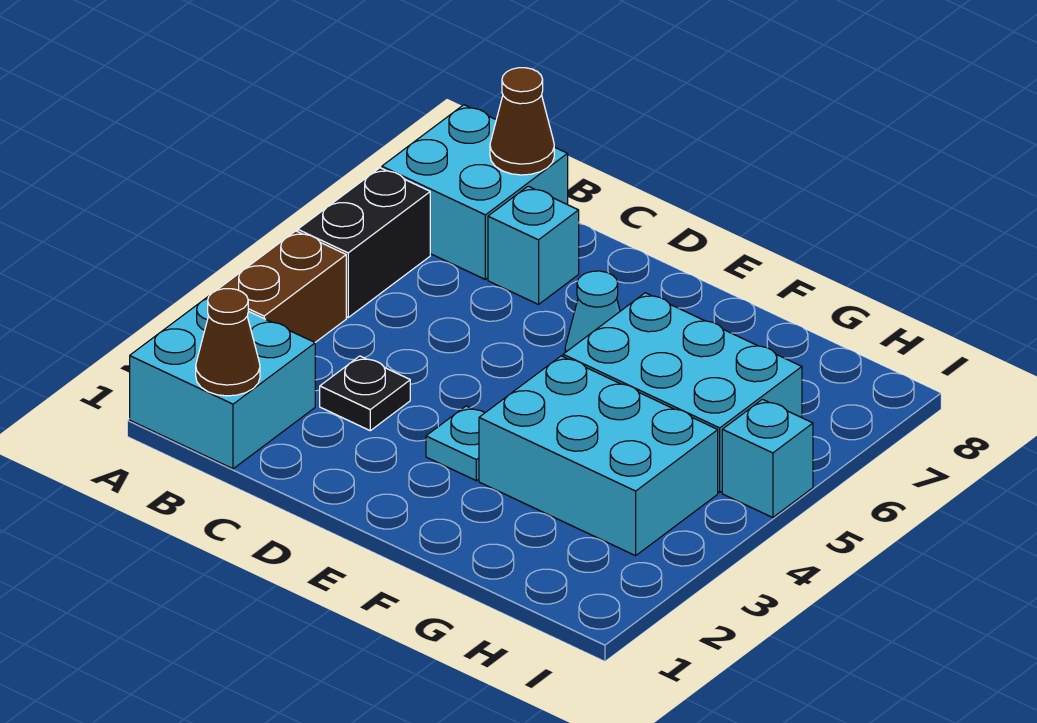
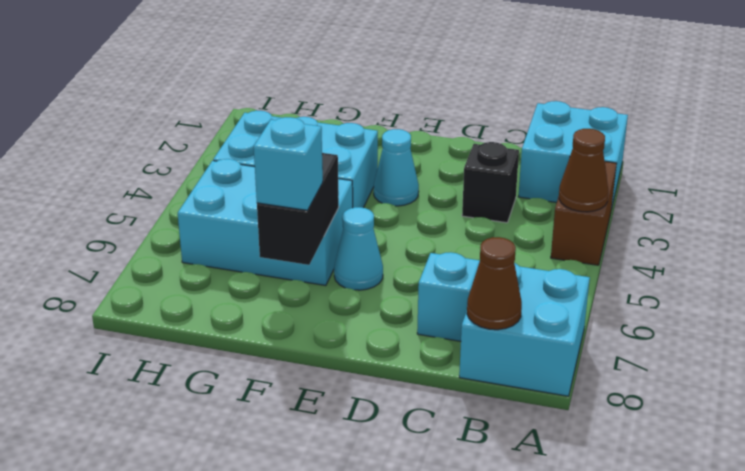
black 1x2 brick [298,168,430,317] -> black 1x2 brick moved to [257,153,339,265]
brown 1x1 cone [196,289,260,396] -> brown 1x1 cone moved to [559,129,608,212]
black 1x1 plate [320,356,410,431] -> black 1x1 brick [462,142,519,223]
cyan 1x1 plate [426,406,485,481] -> cyan 1x1 cone [374,129,419,206]
cyan 1x1 brick [722,399,813,518] -> cyan 1x1 brick moved to [254,117,323,210]

